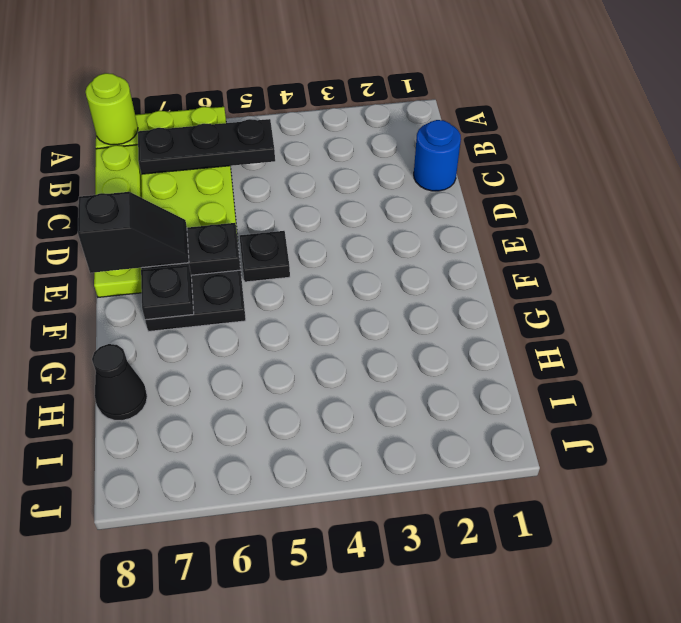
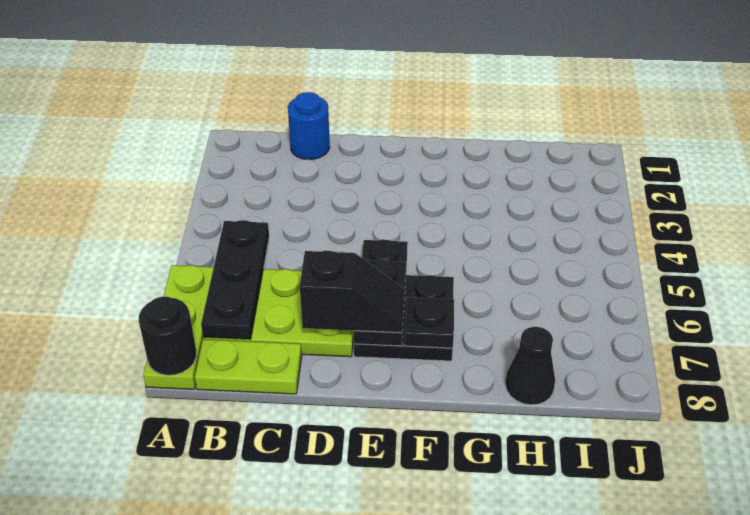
lime 1x1 round brick [85,73,138,145] -> black 1x1 round brick [139,297,196,375]
lime 1x4 plate [94,145,142,297] -> lime 1x2 plate [195,339,302,394]
black 1x2 slope [78,192,189,273] -> black 1x2 slope turned to [300,251,404,333]

